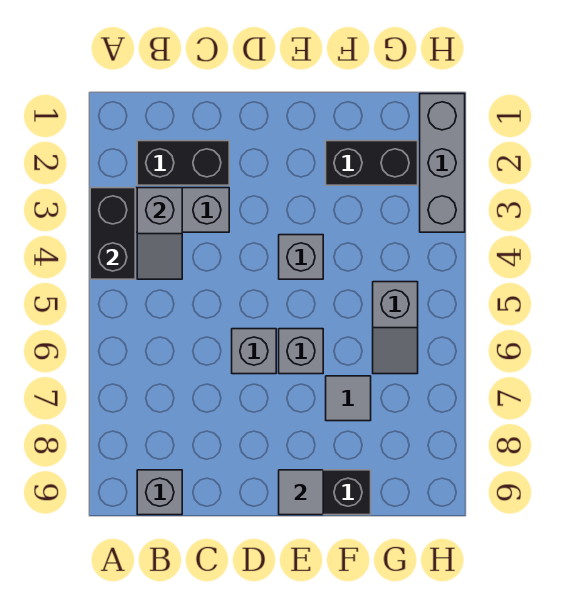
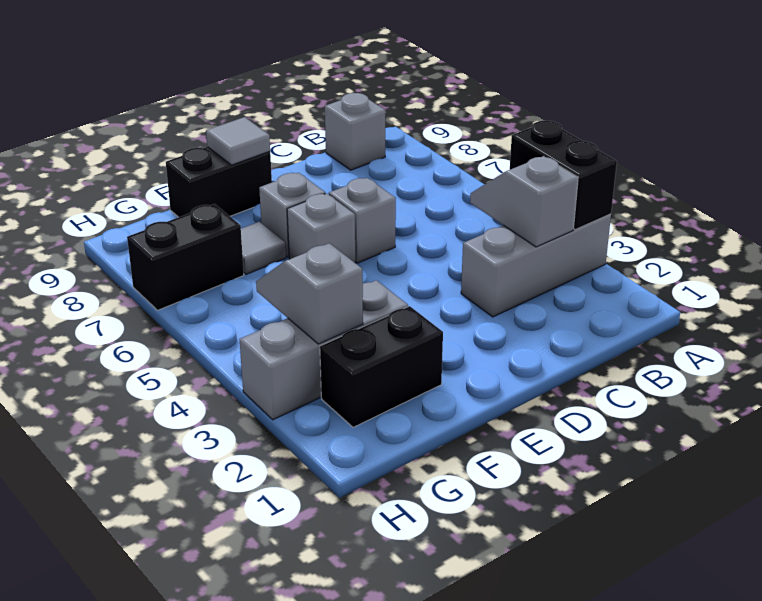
black 1x2 brick [137,141,229,185] -> black 1x2 brick moved to [127,204,244,310]
grey 1x1 brick [279,235,323,279] -> grey 1x1 brick moved to [259,173,325,257]
grey 1x2 slope [373,282,418,374] -> grey 1x2 slope moved to [256,243,363,344]
grey 1x3 brick [420,94,465,232] -> grey 1x3 brick turned to [240,280,408,420]

